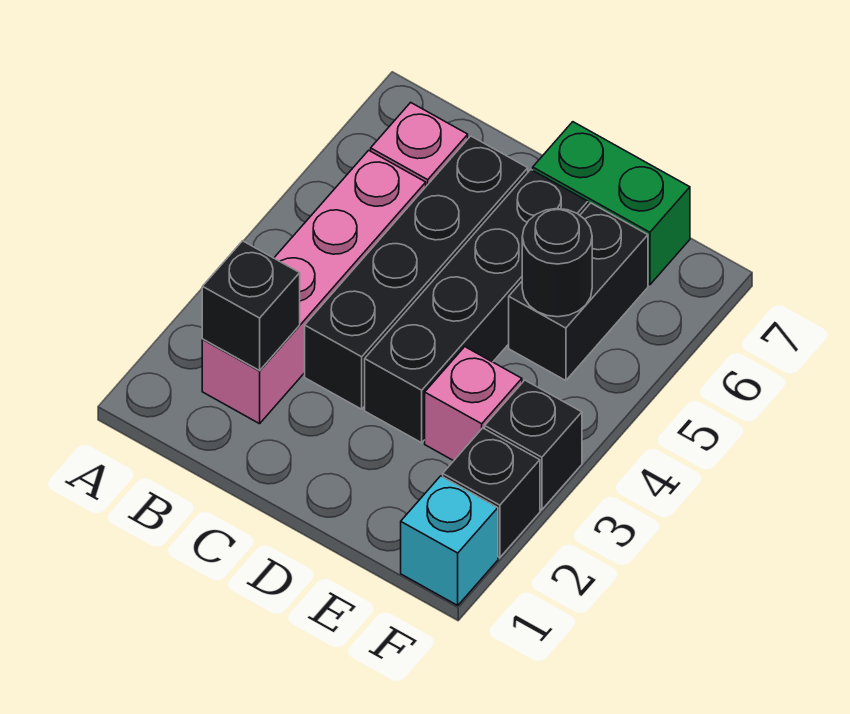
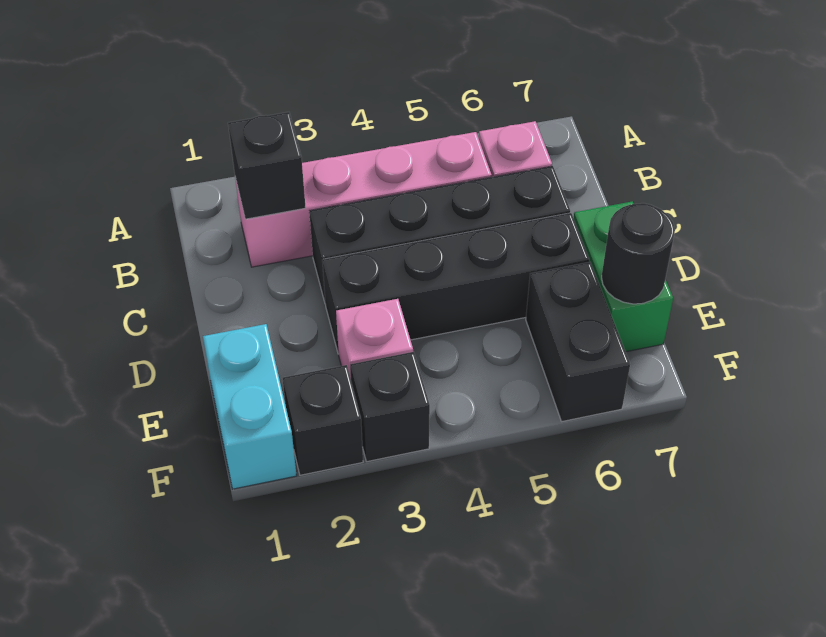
black 1x2 brick [509,203,648,381] -> black 1x2 brick turned to [526,262,630,421]
black 1x1 round brick [522,209,592,317] -> black 1x1 round brick moved to [602,203,675,304]
cyan 1x1 brick [401,476,498,605] -> cyan 1x2 brick [203,324,297,489]

